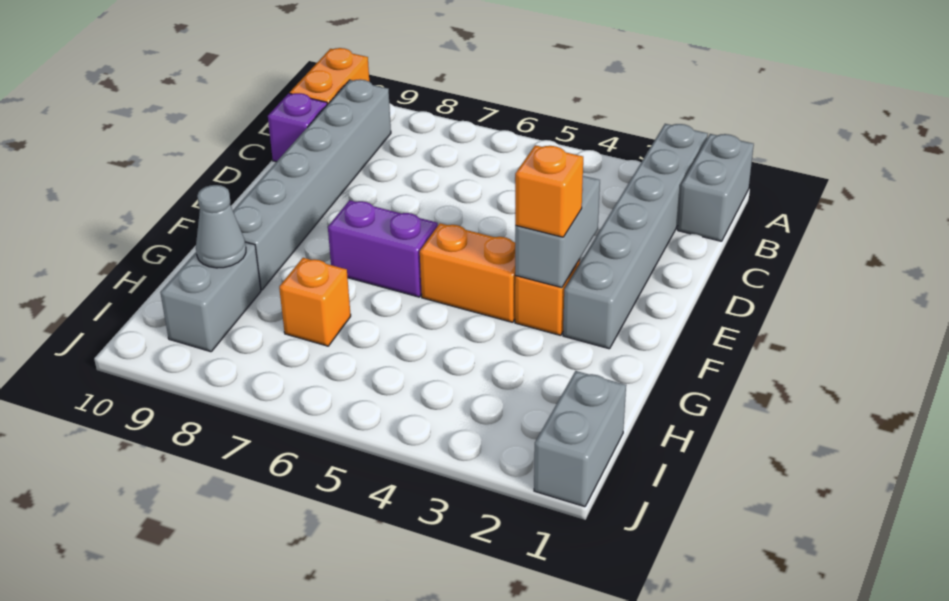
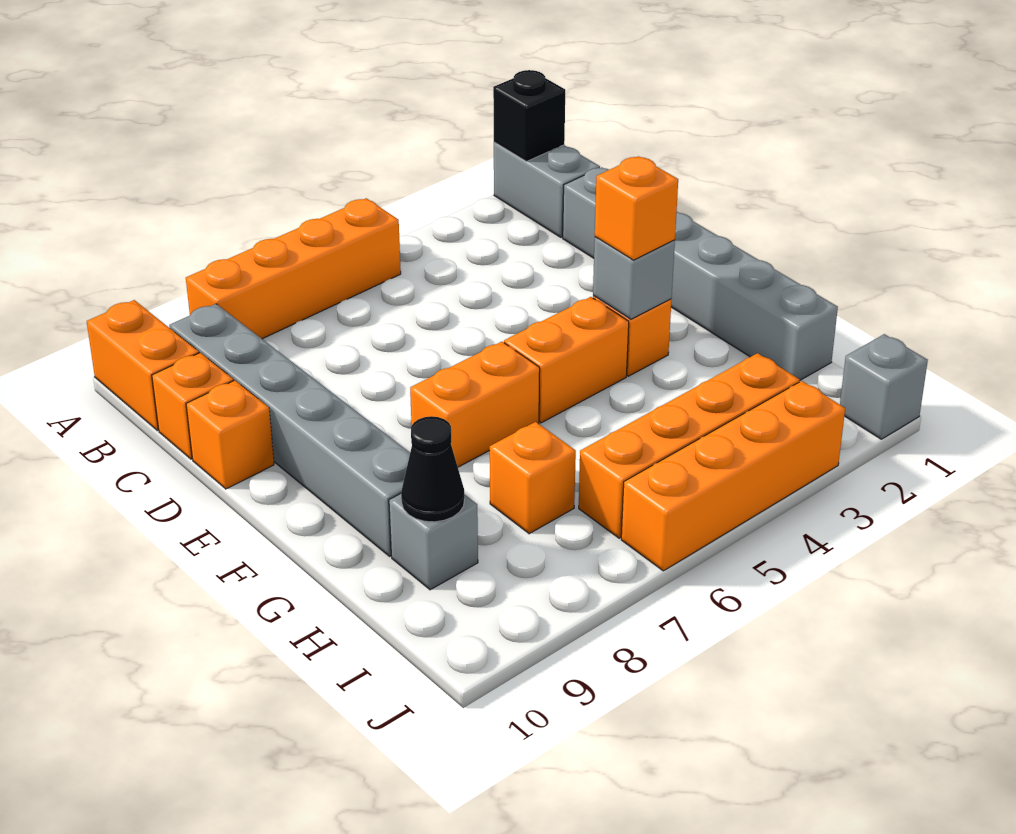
none -> black 1x1 brick [493,70,565,161]
grey 1x6 brick [563,124,708,349] -> grey 1x6 brick moved to [563,167,838,380]
none -> orange 1x4 brick [186,198,401,339]
purple 1x1 brick [268,93,327,162] -> orange 1x1 brick [152,353,233,459]
none -> orange 1x1 brick [186,381,274,489]
grey 1x2 brick [515,176,600,288] -> grey 1x1 brick [593,237,675,319]
purple 1x2 brick [328,200,438,297] -> orange 1x2 brick [410,342,540,467]
grey 1x2 brick [160,242,261,352] -> grey 1x1 brick [389,494,478,590]
grey 1x1 cone [196,185,246,268] -> black 1x1 cone [401,416,464,522]
grey 1x2 brick [534,371,626,507] -> grey 1x1 brick [840,334,928,439]
none -> orange 1x4 brick [579,353,800,538]
none -> orange 1x4 brick [621,381,845,571]

